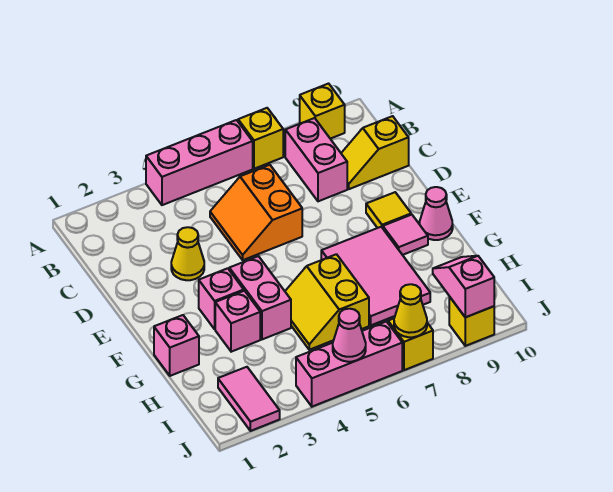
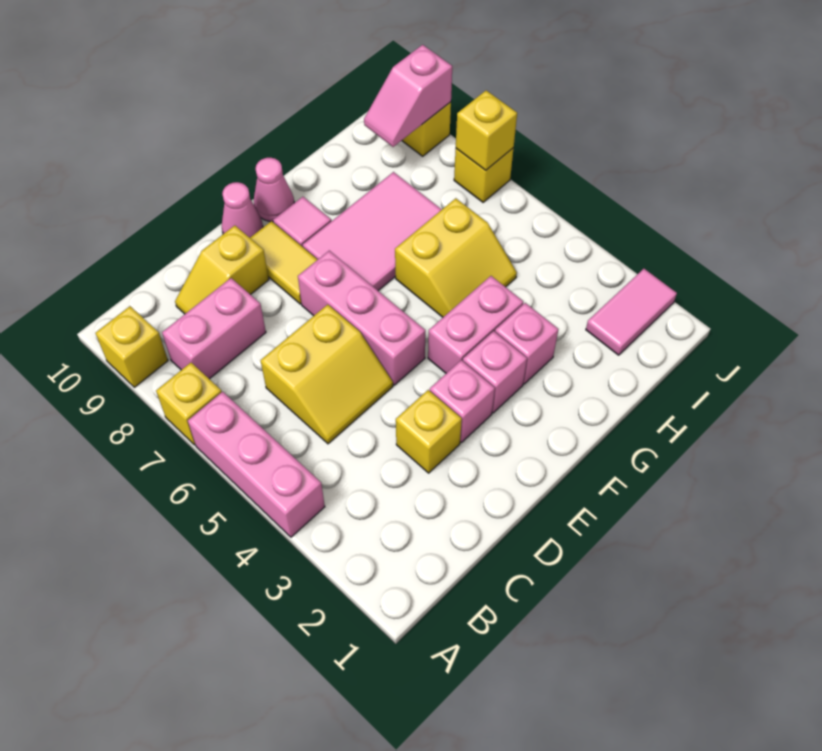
orange 2x2 slope [210,165,302,260] -> yellow 2x2 slope [261,305,393,444]
yellow 1x2 slope [341,116,409,189] -> yellow 1x2 slope turned to [175,225,269,314]
yellow 1x1 cone [171,227,204,280] -> yellow 1x1 brick [396,390,462,473]
yellow 1x1 tile [366,192,411,228] -> yellow 1x2 tile [250,221,318,304]
pink 1x1 brick [154,315,199,376] -> pink 1x1 brick moved to [430,360,495,442]
pink 1x3 brick [296,321,402,407] -> pink 1x3 brick moved to [298,251,425,385]
pink 1x1 cone [333,309,366,362] -> pink 1x1 cone moved to [222,182,263,238]
yellow 1x1 cone [394,284,427,337] -> yellow 1x1 brick [456,90,517,170]

